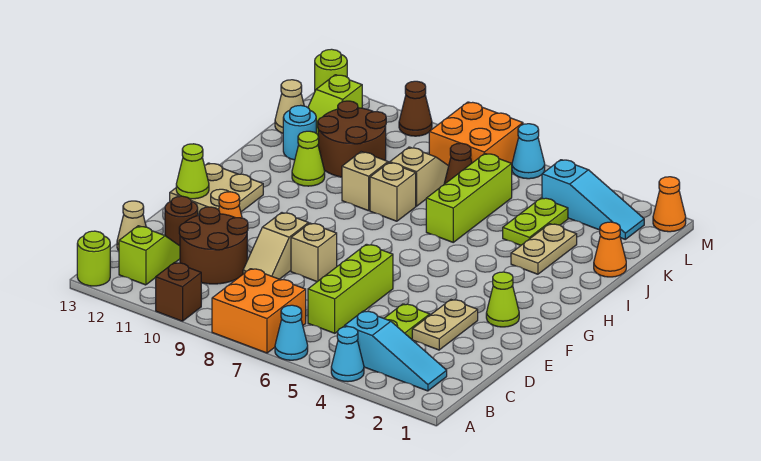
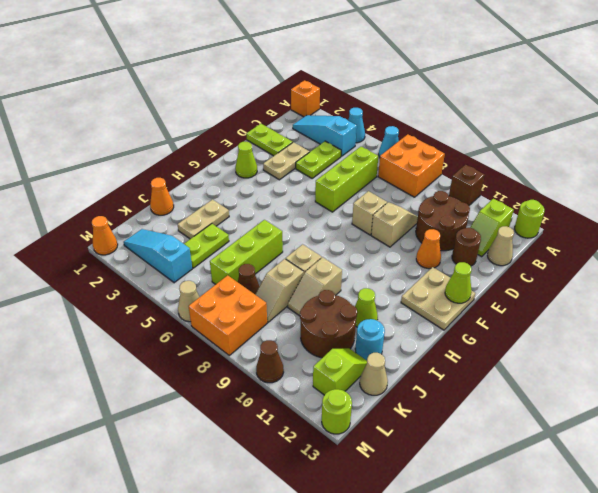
none -> orange 1x1 brick [291,80,320,117]
none -> lime 1x2 plate [246,124,293,156]
cyan 1x1 cone [512,124,545,179] -> tan 1x1 cone [178,281,199,322]

